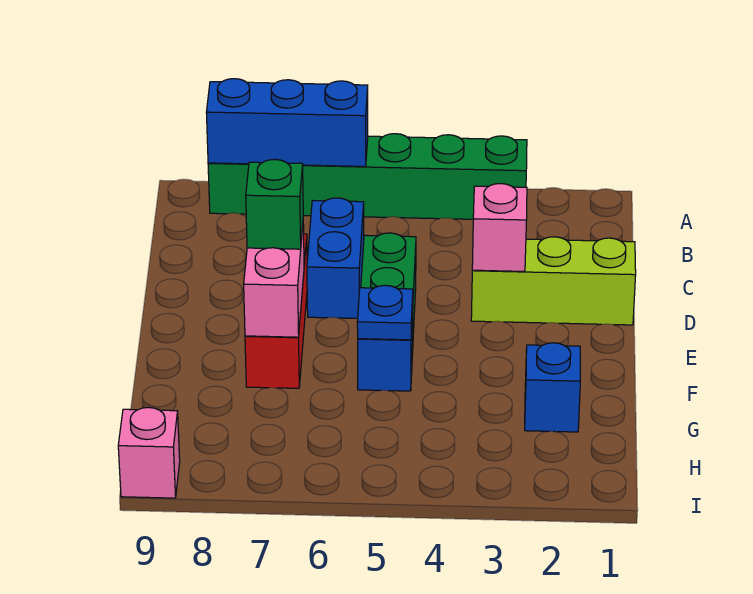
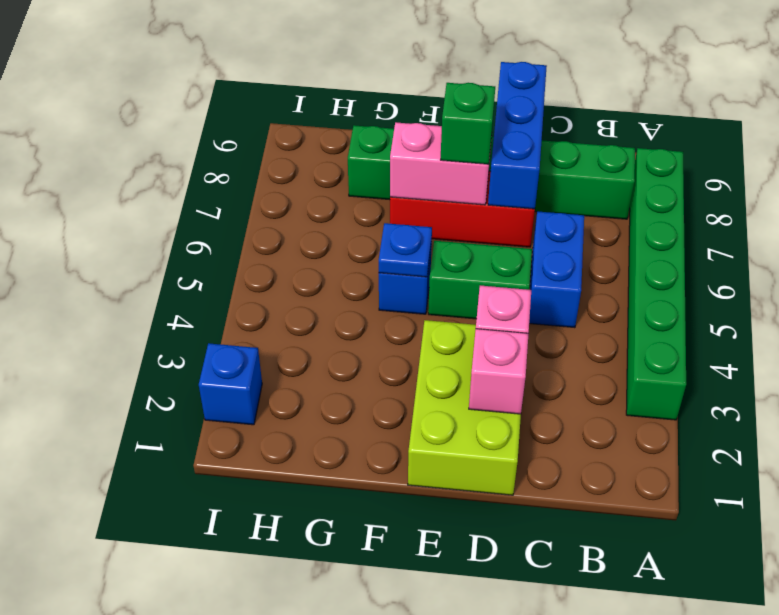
blue 1x3 brick [206,79,368,167] -> blue 1x3 brick moved to [488,62,547,209]
none -> green 1x6 brick [348,125,635,219]
blue 1x2 brick [307,198,364,318] -> blue 1x2 brick turned to [529,211,584,328]
lime 1x3 brick [471,237,636,325] -> lime 2x3 brick [408,320,521,495]
blue 1x1 brick [525,343,580,432] -> blue 1x1 brick moved to [199,343,262,425]
pink 1x1 brick [118,407,180,498] -> pink 1x1 brick moved to [469,329,529,414]

